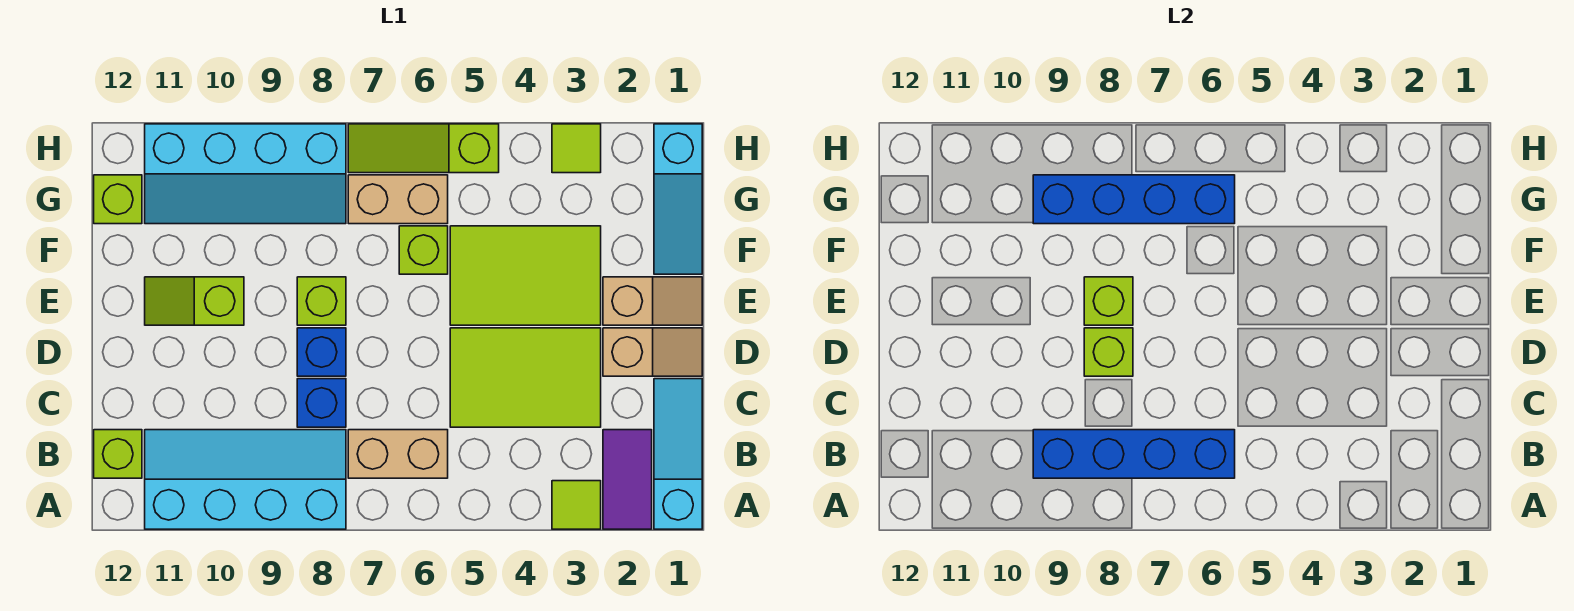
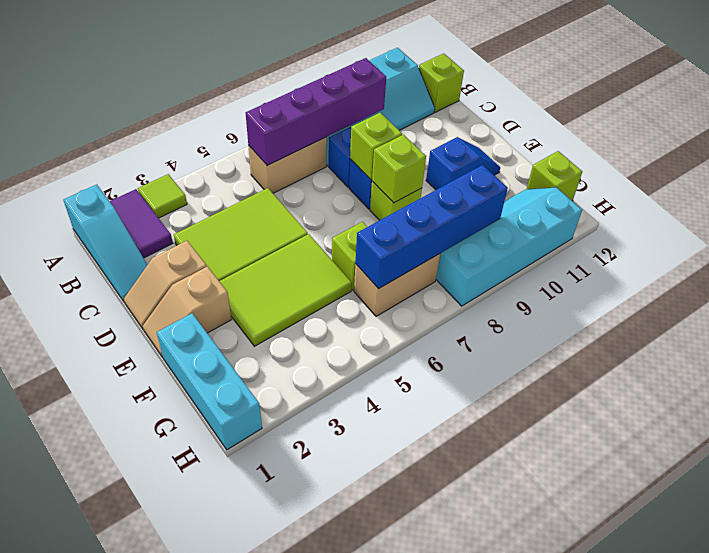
blue 1x4 brick [1033,430,1235,478] -> purple 1x4 brick [246,58,386,166]
lime 1x2 slope [145,277,244,325] -> blue 1x2 slope [426,137,500,190]
cyan 1x3 slope [654,124,702,274] -> cyan 1x3 brick [157,313,262,450]
lime 1x1 tile [552,124,601,173] -> none
lime 1x3 slope [348,124,499,173] -> none

